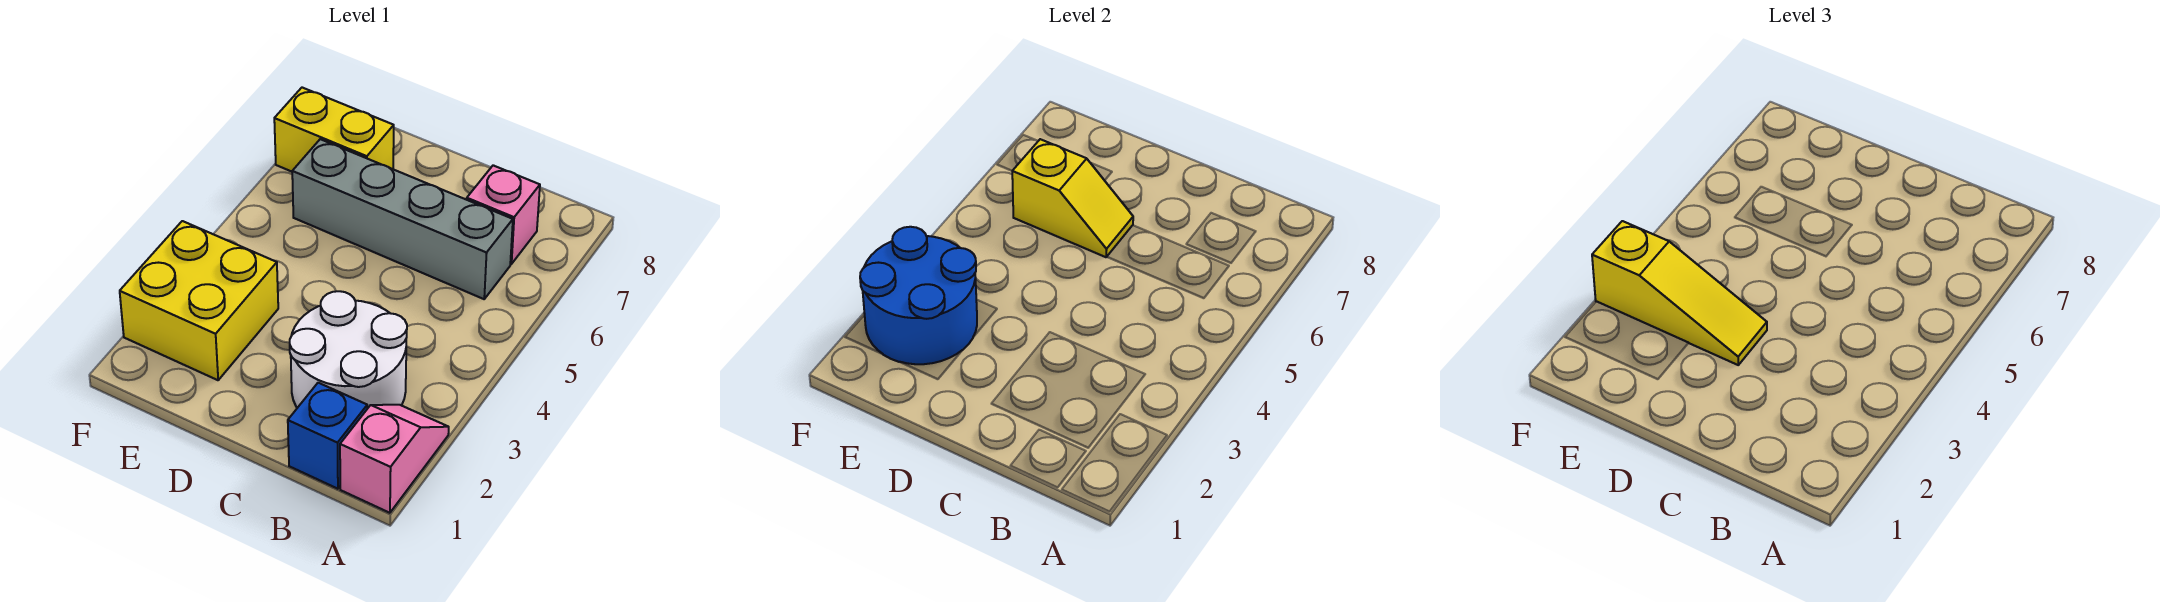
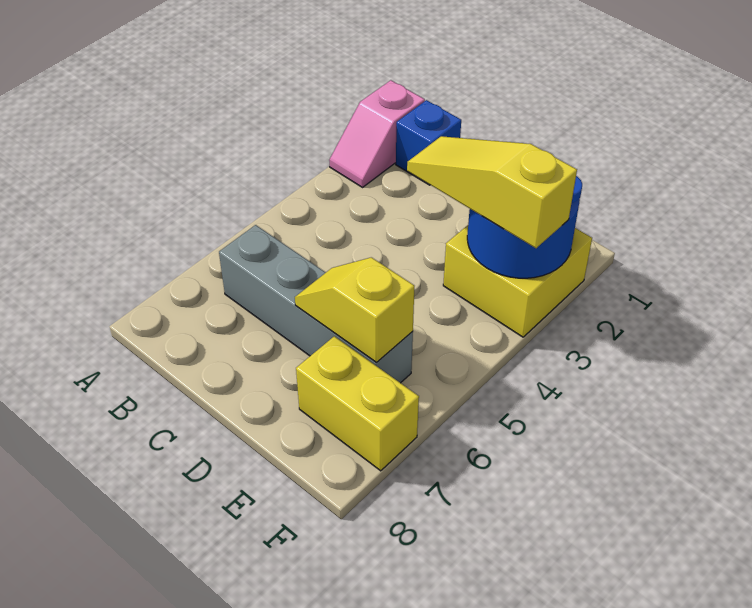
white 2x2 round brick [290,291,407,409] -> none
pink 1x1 brick [467,165,540,264] -> none

